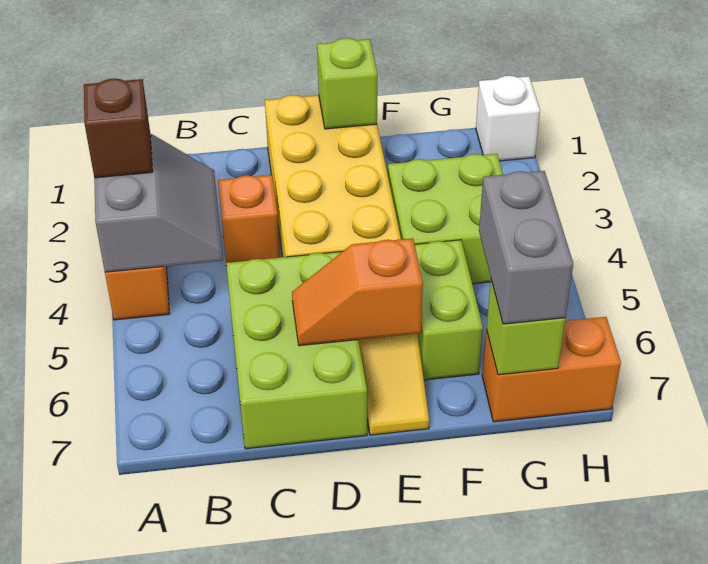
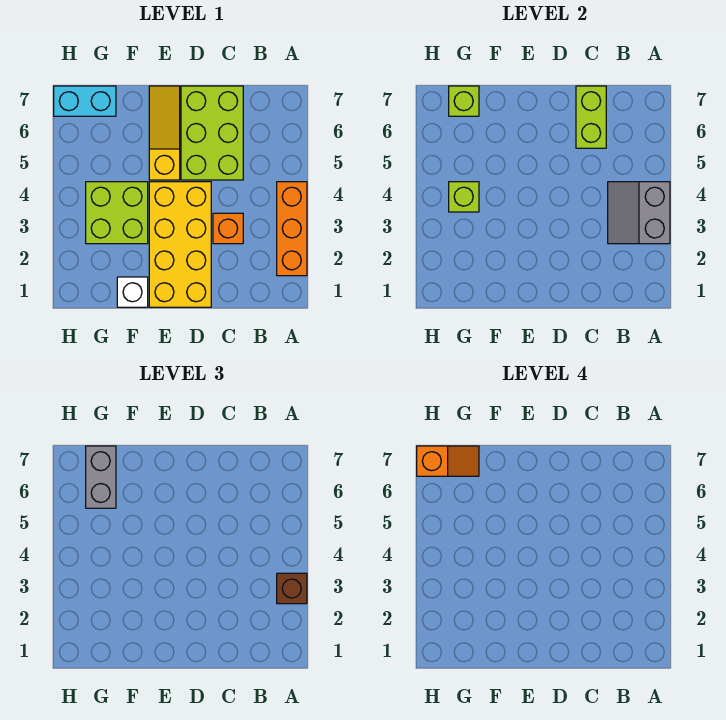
orange 1x2 slope [292,238,423,346] -> orange 1x2 slope moved to [417,446,479,476]
lime 1x1 brick [317,38,377,129] -> lime 1x1 brick moved to [449,182,479,212]
lime 1x2 brick [415,240,483,380] -> lime 1x2 brick moved to [576,86,606,148]
orange 1x2 brick [482,317,621,422] -> cyan 1x2 brick [54,86,116,116]
white 1x1 brick [476,76,540,161] -> white 1x1 brick moved to [117,277,148,307]

